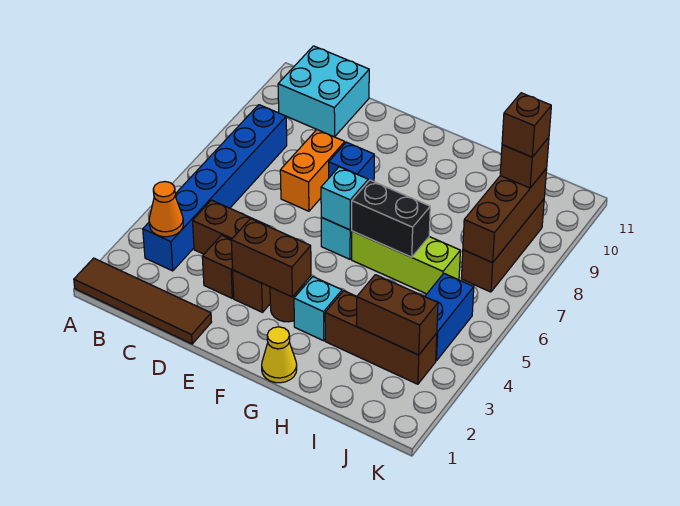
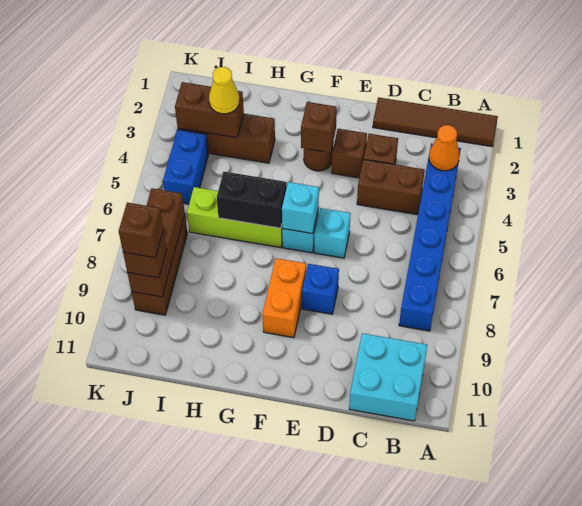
orange 1x2 brick [280,130,345,211] -> orange 1x2 brick moved to [262,258,306,338]
brown 1x2 brick [231,219,311,297] -> brown 1x1 brick [301,102,337,153]
yellow 1x1 cone [262,327,297,383] -> yellow 1x1 cone moved to [209,67,240,114]
cyan 1x1 brick [294,277,342,341] -> cyan 1x1 brick moved to [314,208,351,258]

